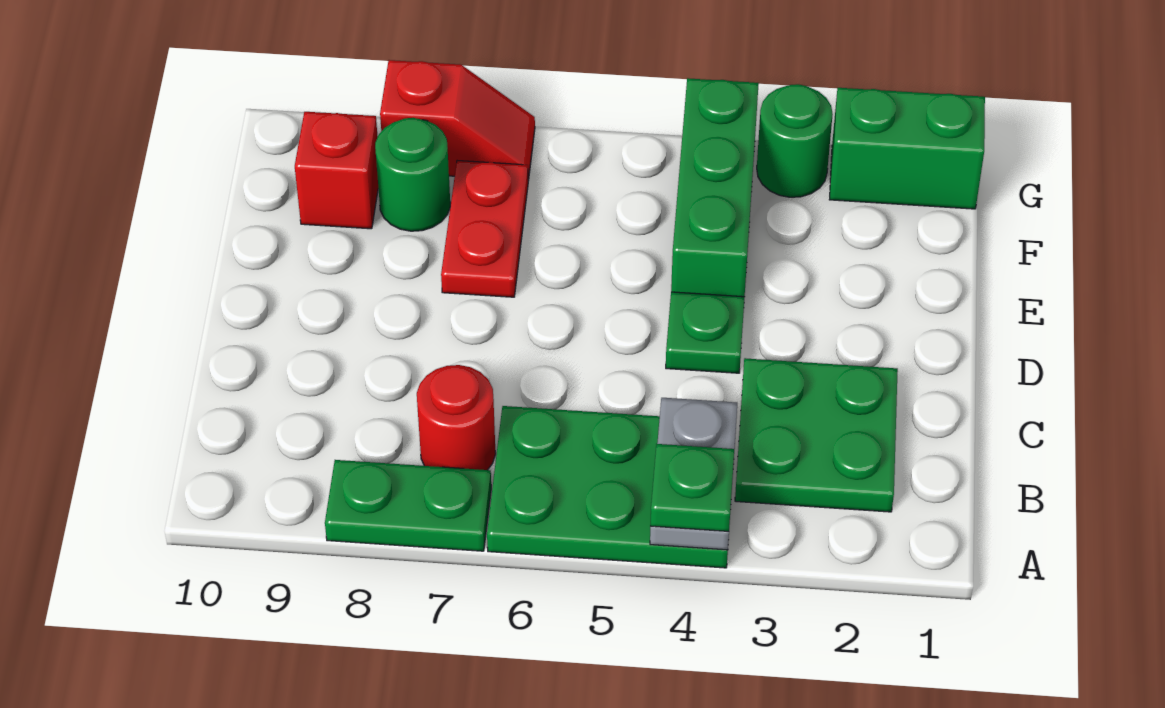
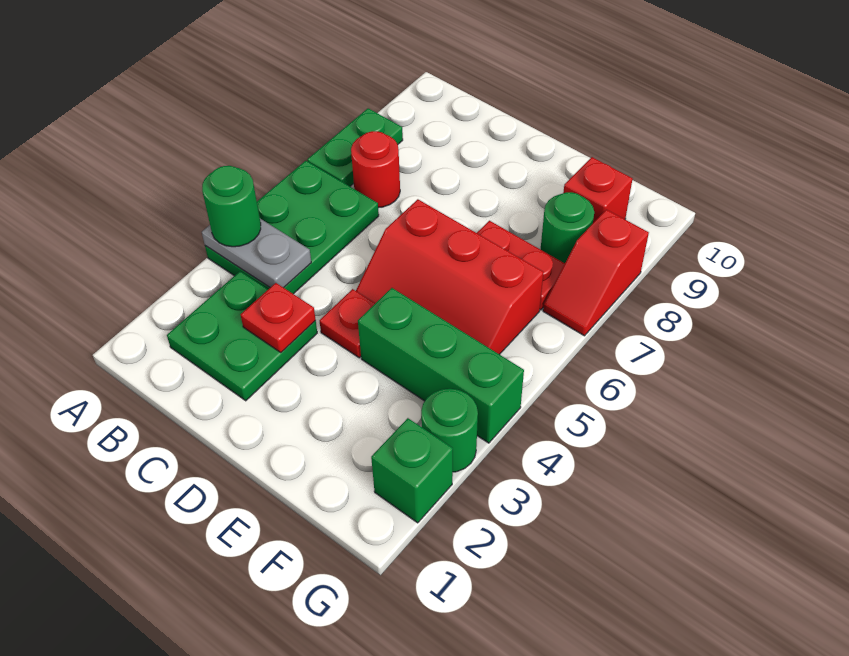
green 1x1 plate [650,444,734,531] -> green 1x1 round brick [202,166,261,247]
none -> red 1x1 plate [241,283,316,353]
green 1x1 plate [666,292,744,373] -> red 1x1 plate [320,289,375,358]
none -> red 2x3 slope [356,199,544,355]
green 1x2 brick [829,88,985,209] -> green 1x1 brick [371,418,453,523]

